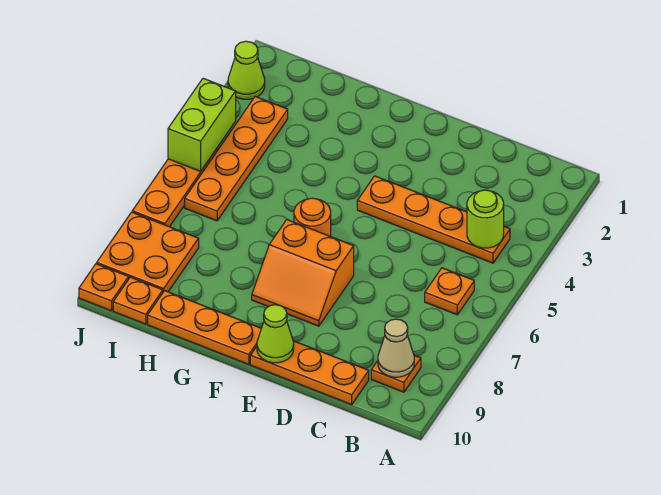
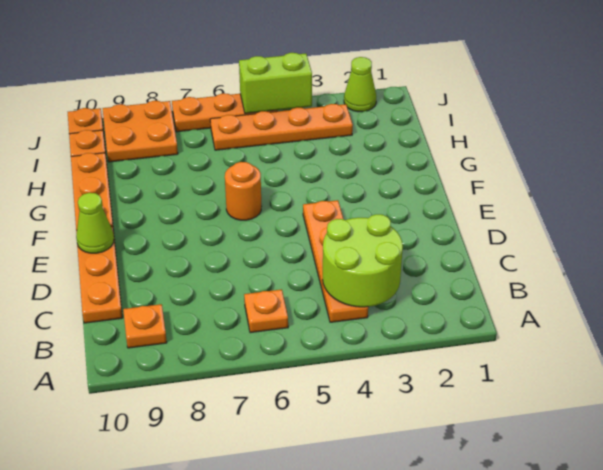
lime 1x1 round brick [467,190,504,248] -> lime 2x2 round brick [323,214,403,307]
tan 1x1 cone [378,319,414,377] -> none
orange 2x2 slope [252,220,354,326] -> none

